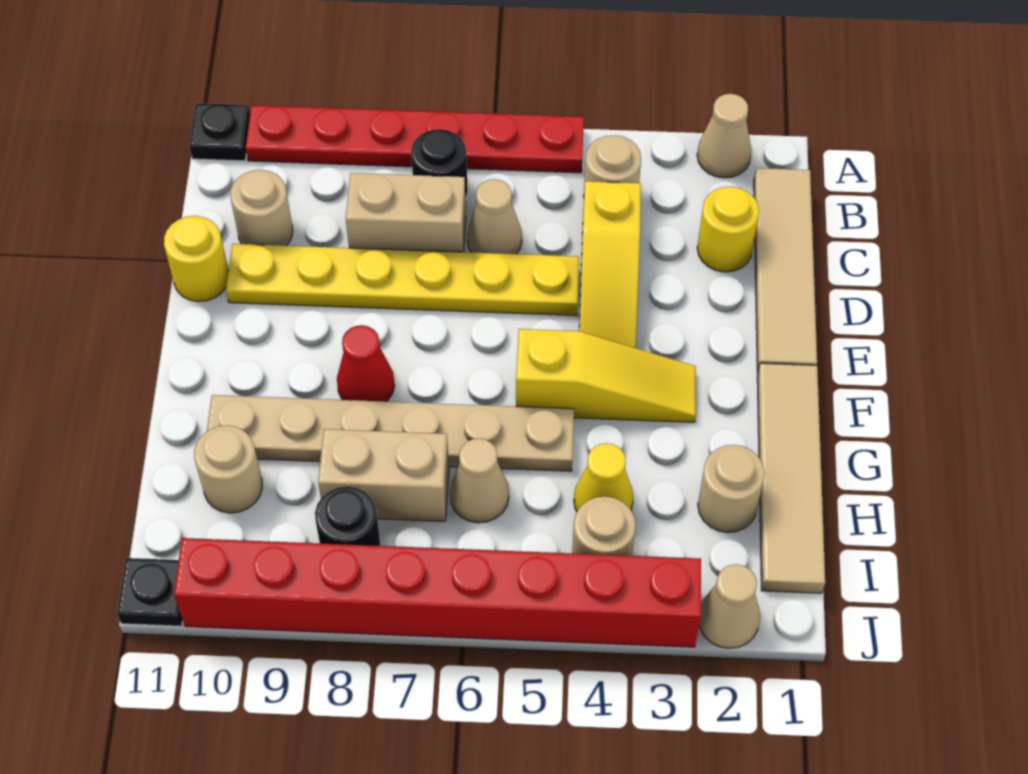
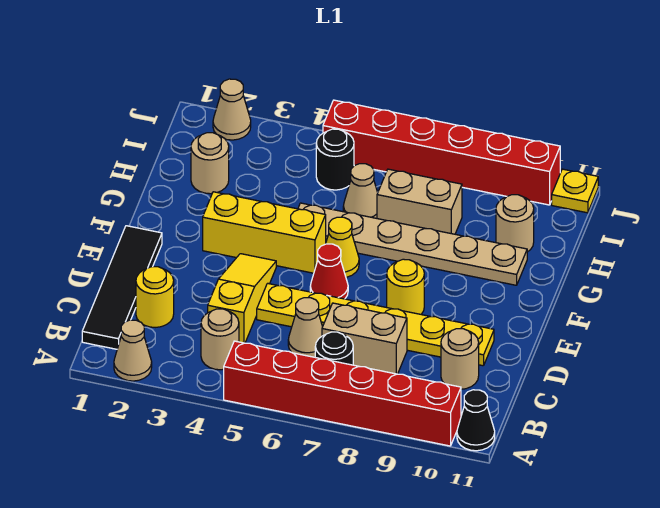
red 1x6 plate [246,105,584,173] -> red 1x6 brick [224,341,461,446]
black 1x1 plate [189,103,250,161] -> black 1x1 cone [457,390,495,451]
tan 1x4 tile [754,168,817,372] -> black 1x4 tile [82,226,162,349]
yellow 1x1 round brick [164,216,229,302] -> yellow 1x1 round brick moved to [387,259,424,314]
tan 1x4 tile [757,363,825,593] -> none
yellow 1x3 slope [516,329,696,422] -> yellow 1x3 brick [203,192,326,273]
red 1x1 cone [337,325,395,402] -> red 1x1 cone moved to [310,244,348,299]
yellow 1x1 cone [574,443,633,511] -> yellow 1x1 cone moved to [326,217,359,277]
tan 1x1 round brick [572,496,636,556] -> none
black 1x1 round brick [315,486,381,546] -> black 1x1 round brick moved to [316,129,354,190]
red 1x8 brick [174,538,701,647] -> red 1x6 brick [323,100,560,205]
black 1x1 plate [117,558,183,626] -> yellow 1x1 plate [552,169,598,213]

